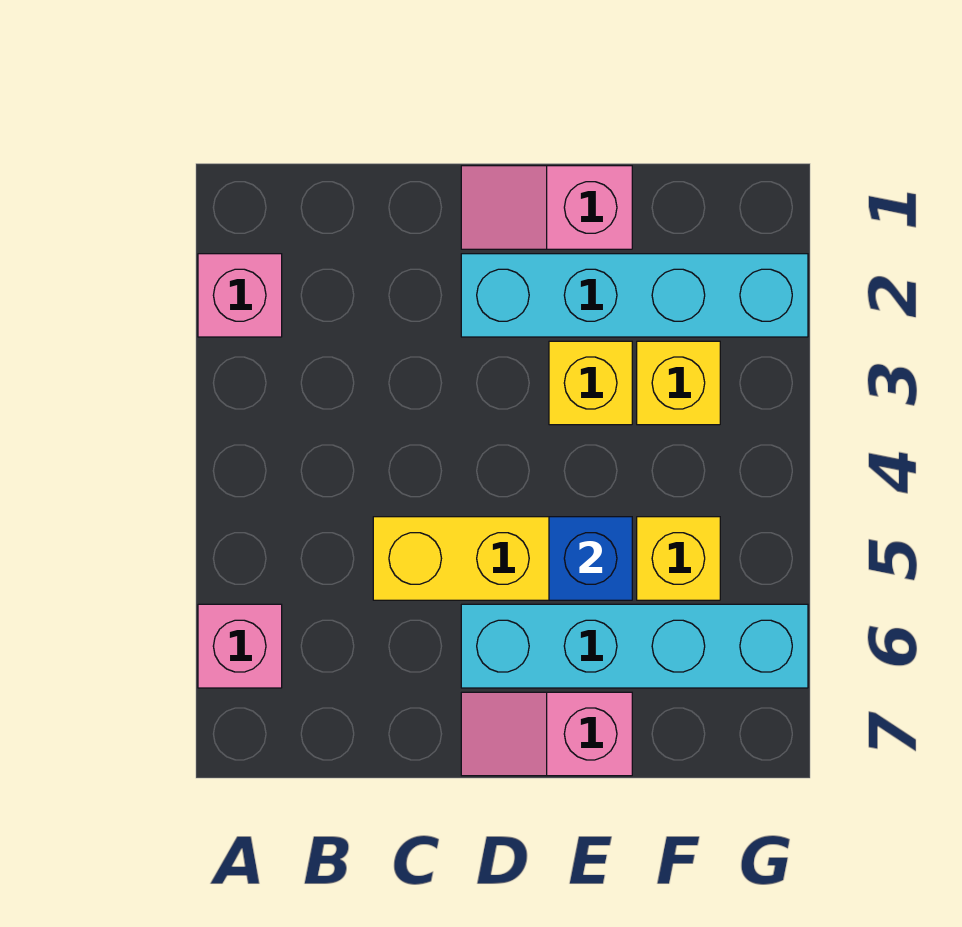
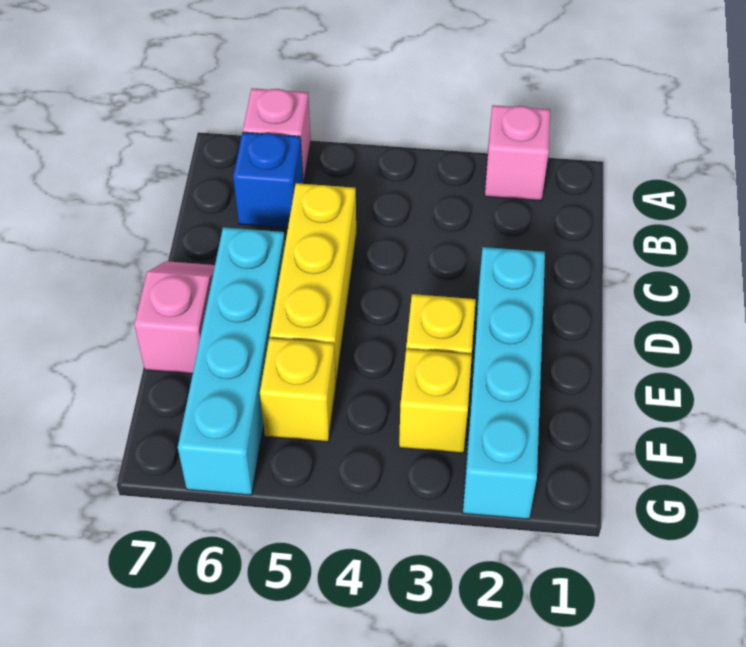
pink 1x2 slope [461,166,632,249] -> none
blue 1x1 brick [549,517,632,600] -> blue 1x1 brick moved to [233,132,303,228]

